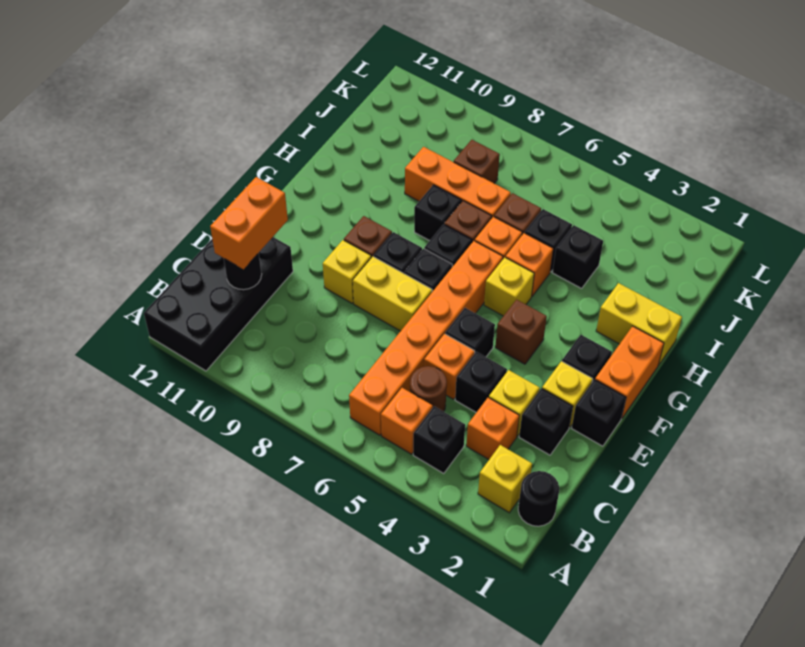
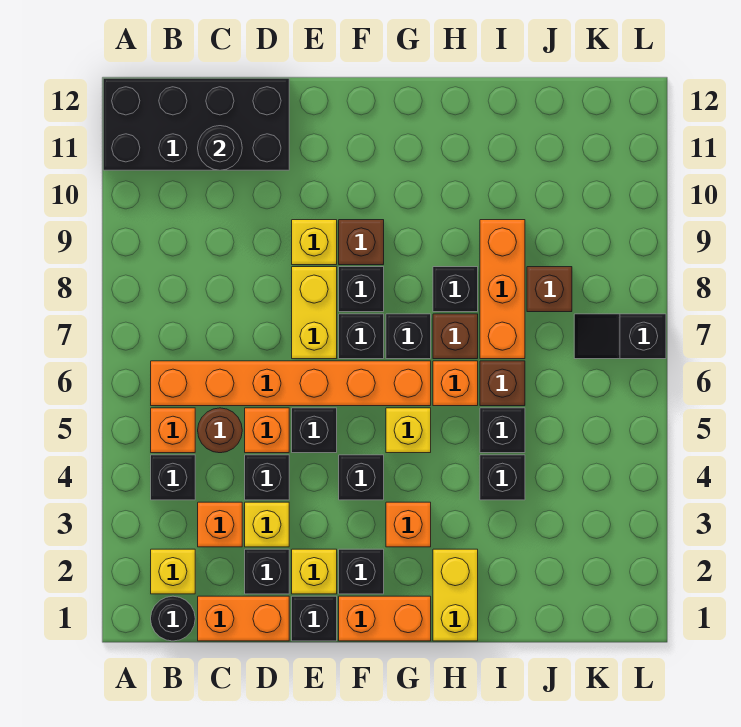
orange 1x2 brick [210,177,288,269] -> orange 1x2 brick moved to [198,596,289,641]
brown 1x1 brick [495,300,547,364] -> black 1x1 brick [339,455,384,500]
orange 1x1 brick [505,233,553,296] -> orange 1x1 brick moved to [386,502,431,547]
none -> black 1x2 slope [574,314,666,359]

